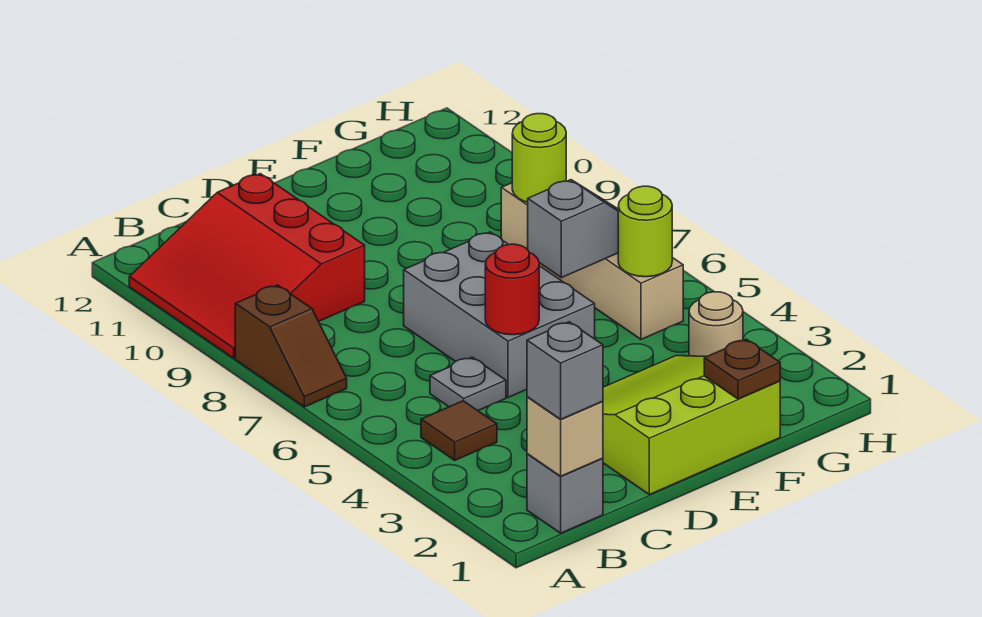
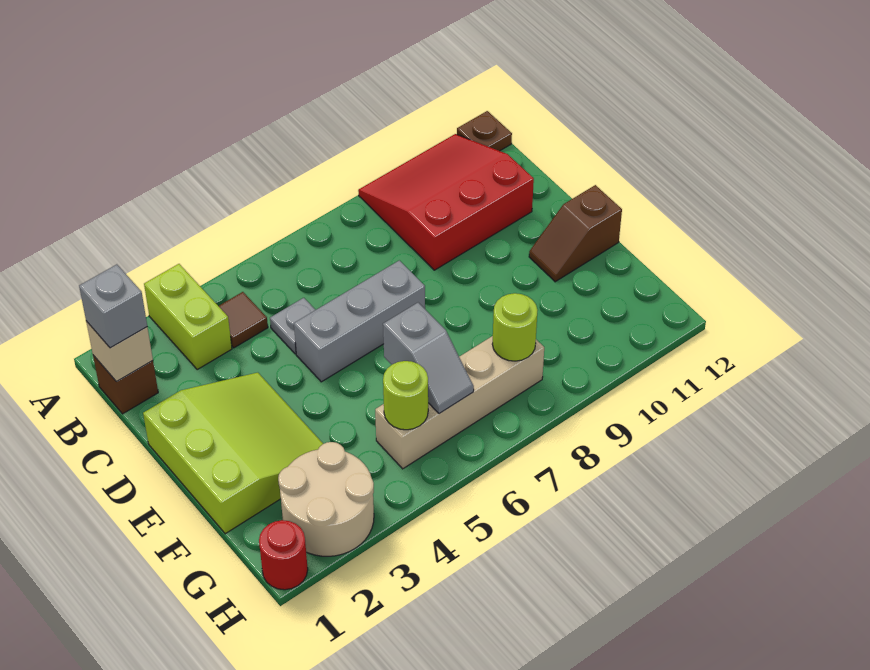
none -> lime 1x2 brick [144,264,232,370]
brown 1x2 slope [235,285,347,407] -> brown 1x2 slope moved to [529,185,622,282]
grey 1x1 brick [527,454,603,533] -> brown 1x1 brick [93,355,158,414]
grey 2x3 brick [404,232,595,397] -> grey 1x3 brick [294,260,425,382]
red 1x1 round brick [485,244,539,335] -> red 1x1 round brick moved to [259,520,308,590]
brown 1x1 plate [704,339,780,399] -> brown 1x1 plate moved to [457,111,512,151]
tan 1x1 round brick [689,292,743,356] -> tan 2x2 round brick [278,442,374,556]

